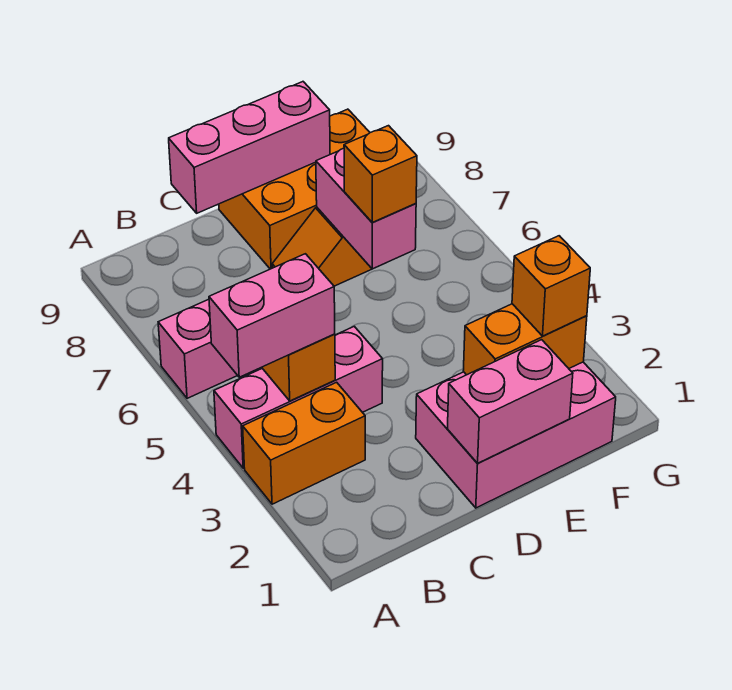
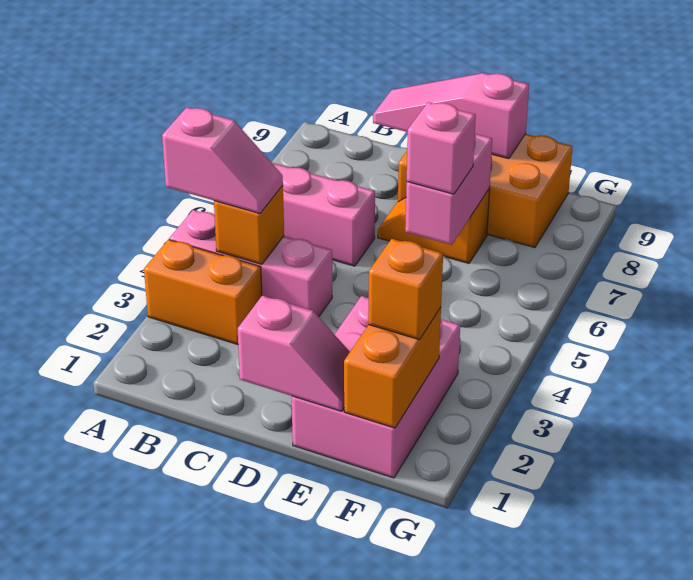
pink 1x2 brick [209,254,335,377] -> pink 1x2 slope [162,107,283,213]
pink 1x3 brick [169,82,330,213] -> pink 1x3 slope [373,73,529,159]
pink 2x3 brick [416,362,616,508] -> pink 2x3 brick turned to [292,296,460,478]
pink 1x2 brick [448,340,573,463] -> pink 1x2 slope [238,296,350,411]
orange 1x2 brick [463,304,587,375] -> orange 1x2 brick turned to [344,308,441,428]
orange 1x1 brick [344,126,417,222] -> pink 1x1 brick [407,102,476,194]

